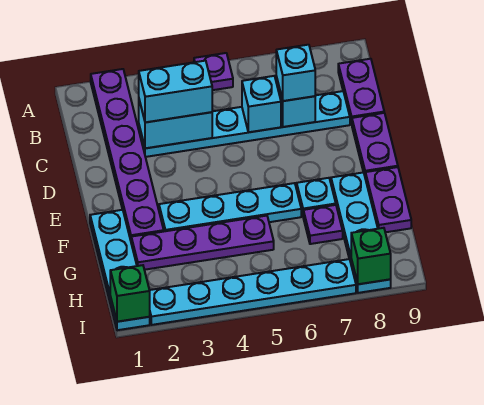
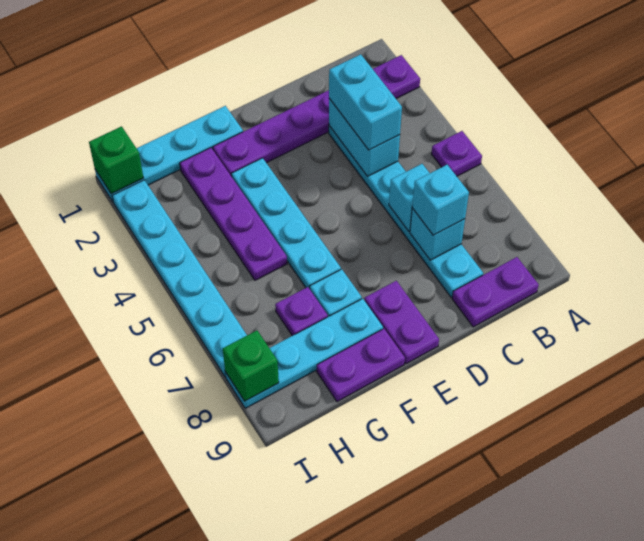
purple 1x2 plate [352,113,398,175] -> purple 1x2 plate turned to [364,281,439,364]

